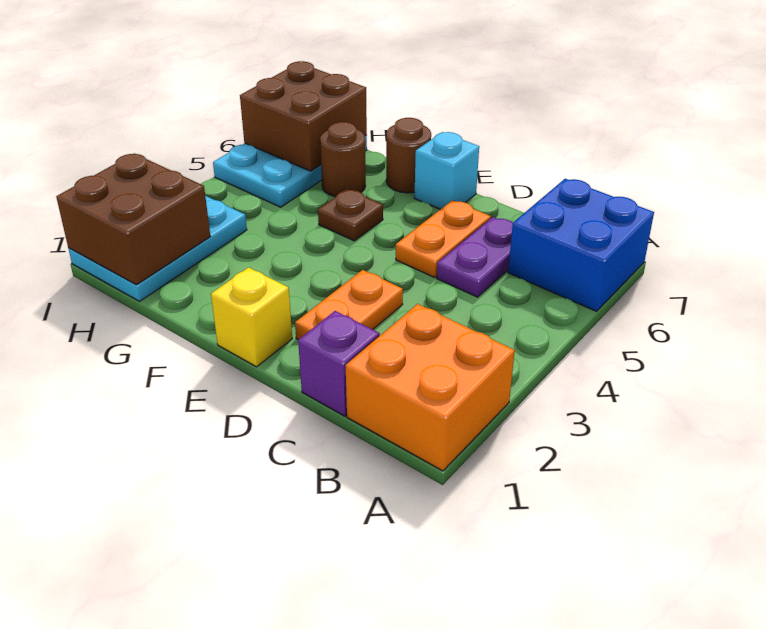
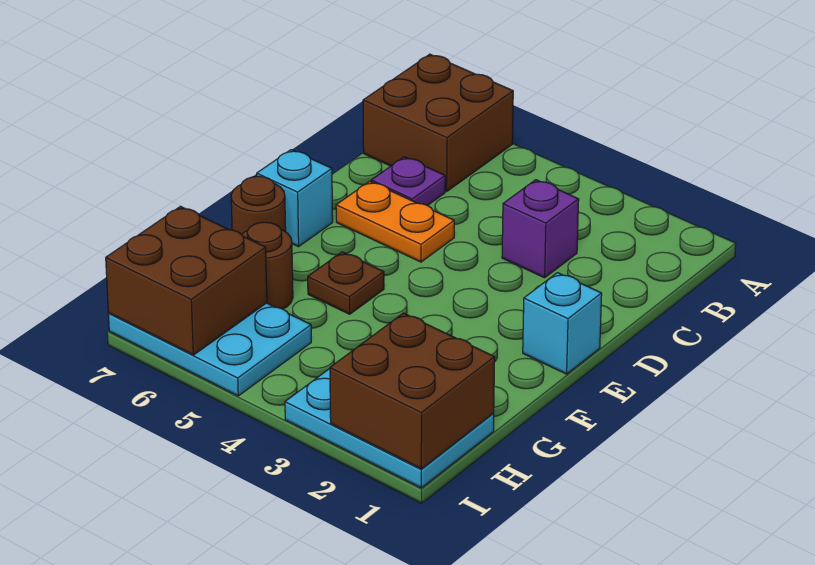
orange 2x2 brick [346,304,515,471] -> none
blue 2x2 brick [508,179,654,311] -> brown 2x2 brick [363,54,513,191]
purple 1x1 brick [298,311,380,416] -> purple 1x1 brick moved to [502,180,579,278]
purple 1x2 plate [437,217,513,297] -> purple 1x1 plate [371,157,445,205]
orange 1x2 plate [295,270,403,340] -> none
yellow 1x1 brick [211,267,292,367] -> cyan 1x1 brick [523,273,602,374]

